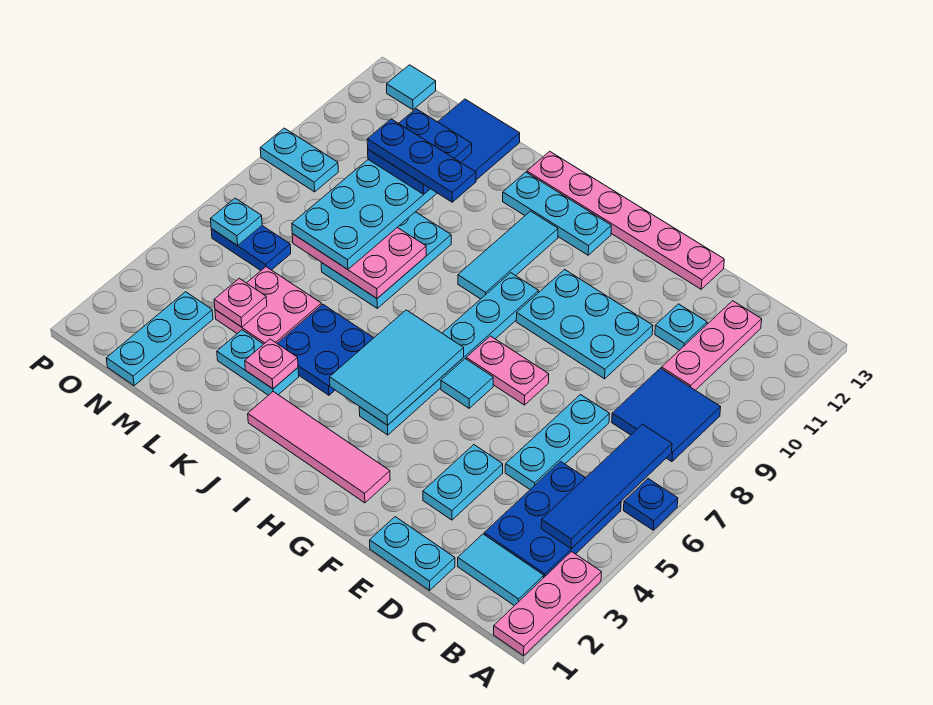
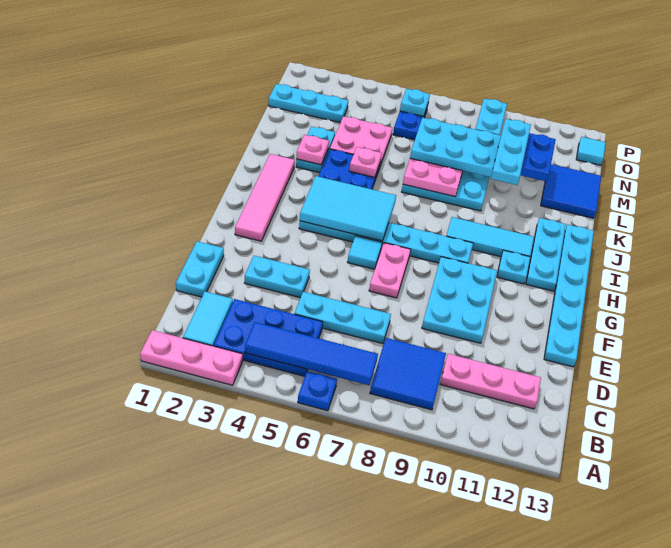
cyan 1x1 plate [655,304,707,350] -> cyan 1x1 plate moved to [497,250,530,284]
pink 1x6 plate [527,151,724,289] -> cyan 1x6 plate [544,225,594,367]
blue 1x3 plate [367,119,476,202] -> cyan 1x3 plate [491,119,531,185]
pink 1x1 plate [214,278,267,327] -> pink 1x1 plate moved to [349,147,382,177]

